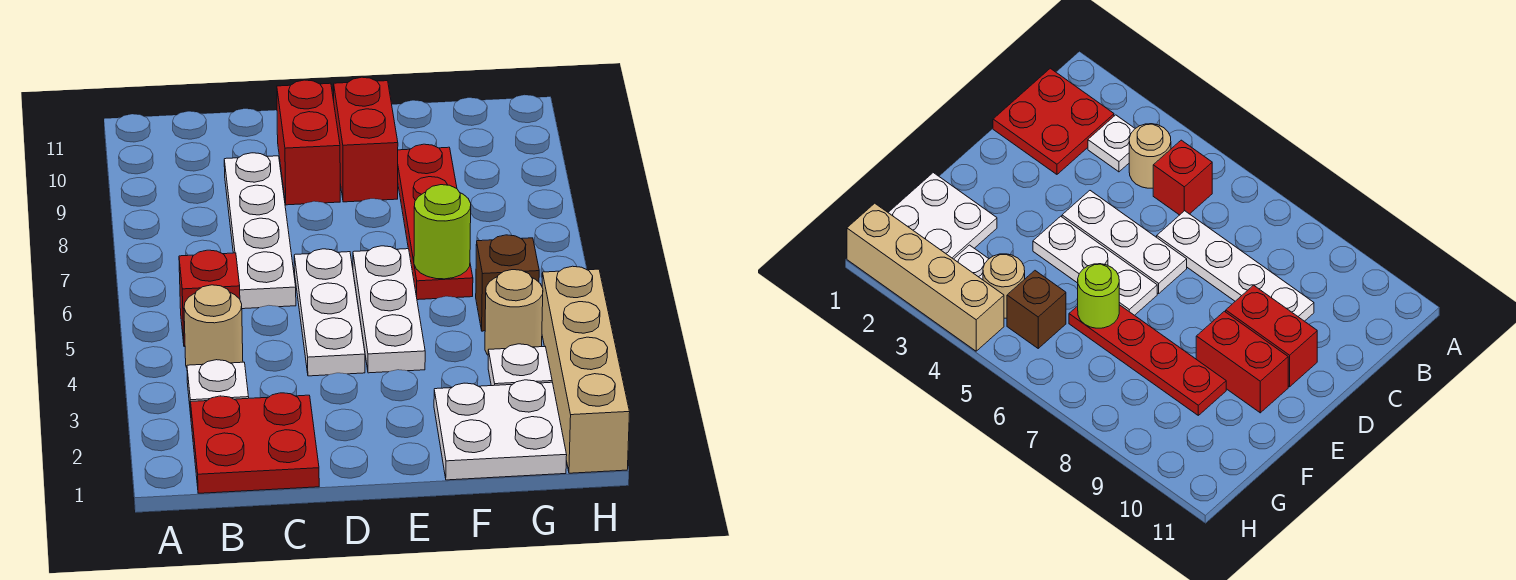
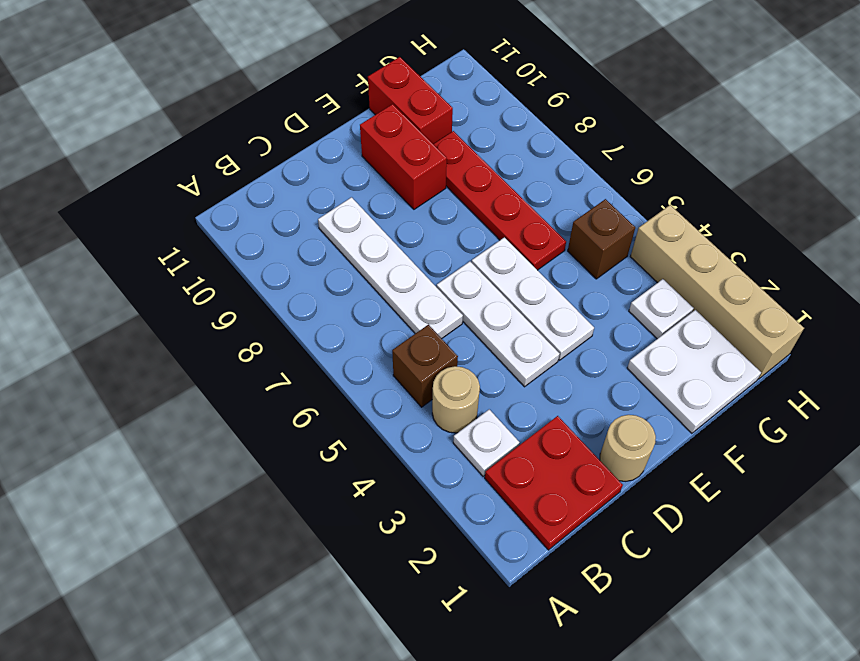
red 1x1 brick [179,250,240,347] -> brown 1x1 brick [392,324,458,407]
red 1x2 brick [277,80,340,205] -> red 1x2 brick moved to [368,57,453,144]
lime 1x1 round brick [414,185,471,279] -> none
tan 1x1 round brick [485,270,543,355] -> tan 1x1 round brick moved to [600,415,656,481]

